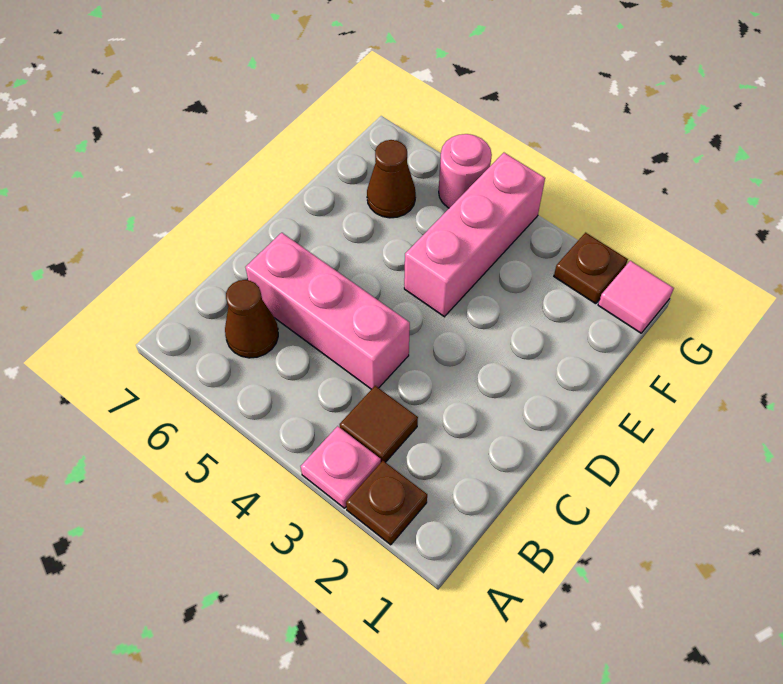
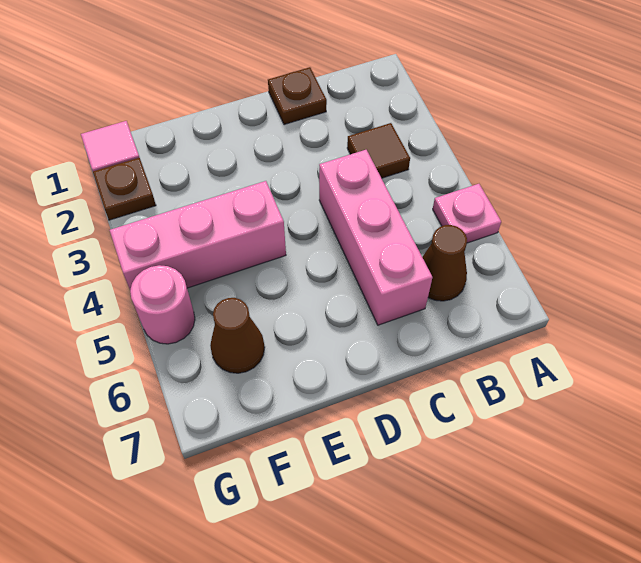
brown 1x1 plate [346,461,427,545] -> brown 1x1 plate moved to [268,67,327,125]
pink 1x1 plate [301,426,381,508] -> pink 1x1 plate moved to [433,184,501,243]

